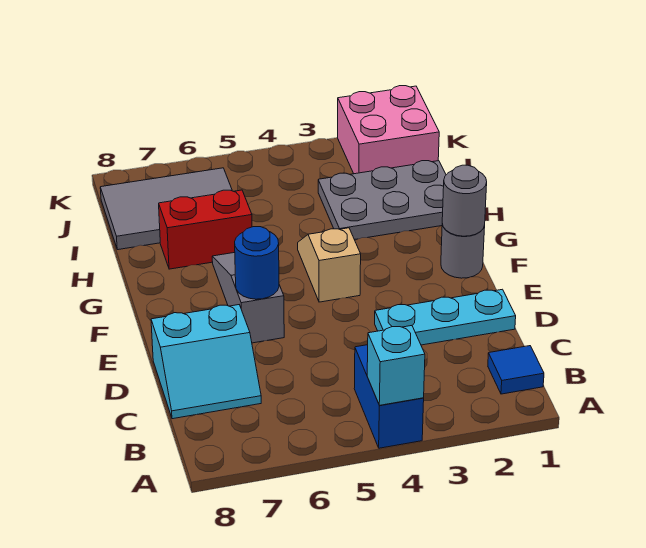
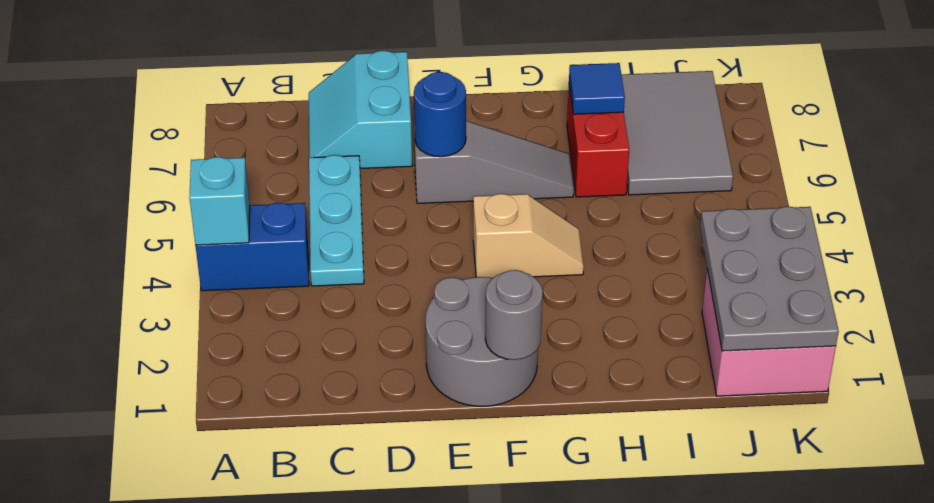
blue 1x1 tile [488,346,544,394] -> blue 1x1 tile moved to [569,63,625,114]
cyan 1x3 plate [375,289,516,345] -> cyan 1x3 plate moved to [309,155,364,286]
grey 1x1 round brick [441,224,485,278] -> grey 2x2 round brick [426,277,538,406]
grey 2x3 plate [318,161,446,240] -> grey 2x3 plate moved to [700,207,839,351]

